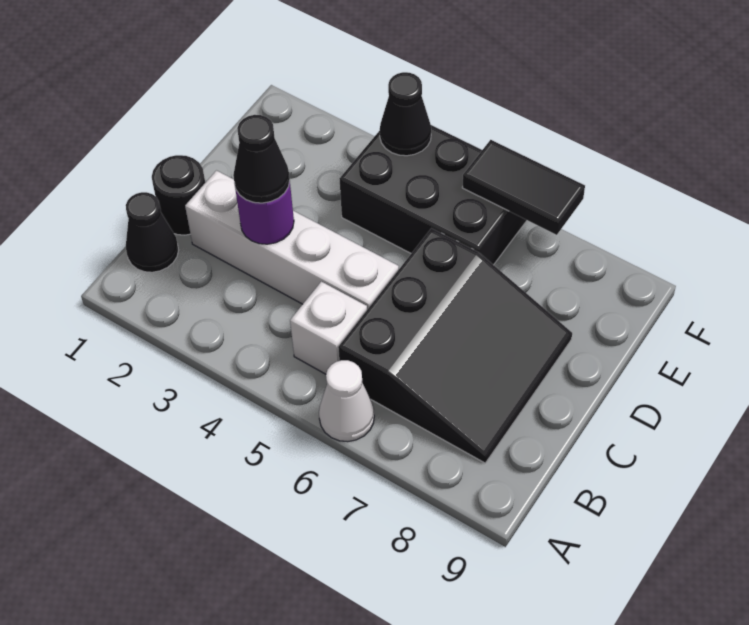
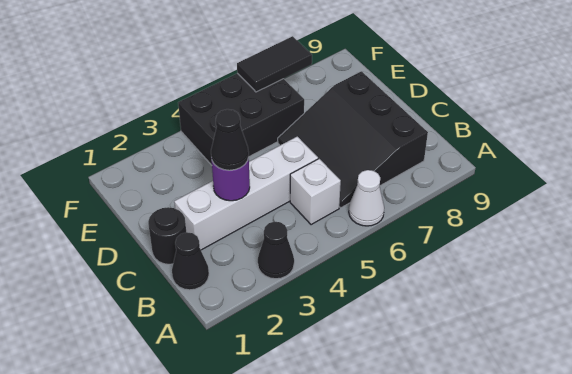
black 3x3 slope [338,228,572,463] -> black 3x3 slope turned to [278,71,428,208]
black 1x1 cone [380,72,431,156] -> black 1x1 cone moved to [258,222,294,279]

